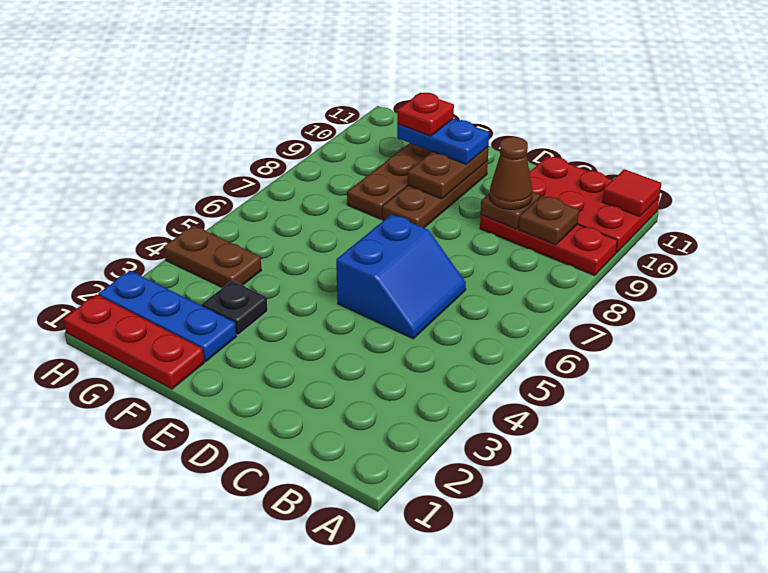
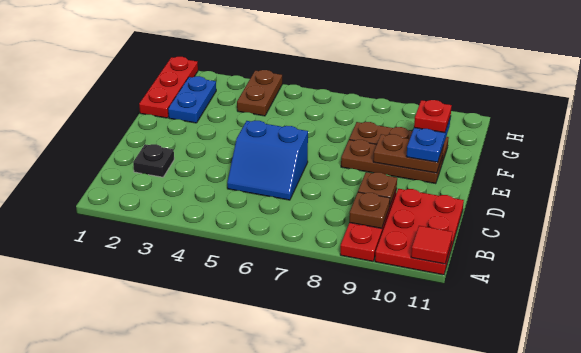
brown 1x1 cone [489,137,533,209] -> none
blue 1x3 plate [98,271,237,362] -> blue 1x2 plate [168,76,216,123]
black 1x1 plate [202,281,268,335] -> black 1x1 plate moved to [133,144,174,177]

